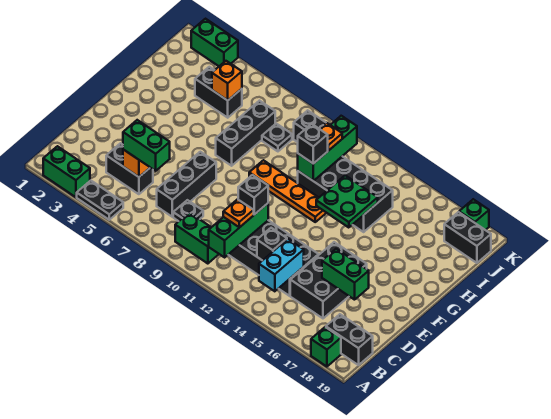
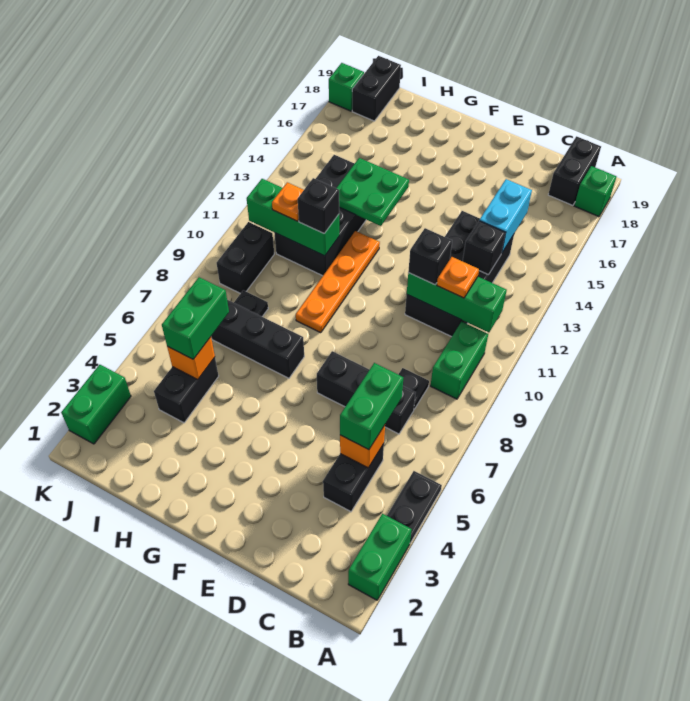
cyan 1x2 brick [259,239,304,291] -> cyan 1x2 brick turned to [479,179,532,252]
black 2x3 brick [290,242,367,318] -> none
green 1x2 brick [322,249,369,300] -> green 1x2 brick moved to [162,277,229,359]

